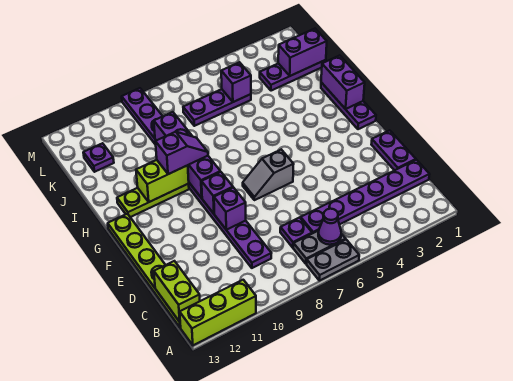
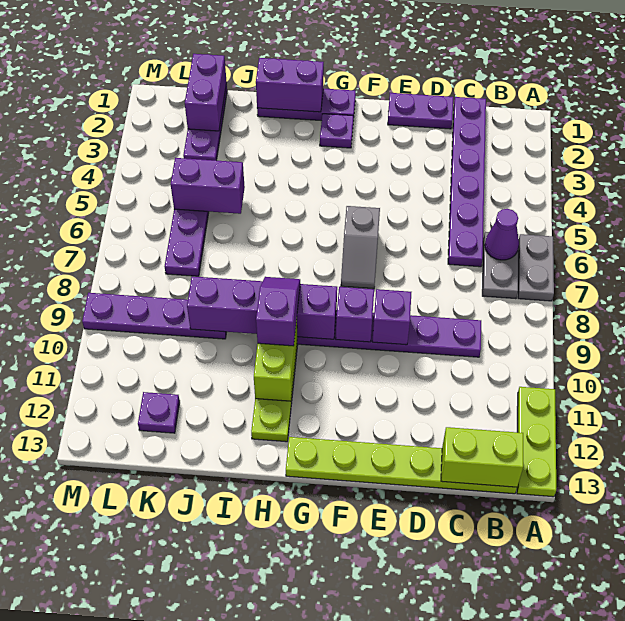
lime 1x3 brick [180,280,256,345] -> lime 1x3 plate [517,387,556,497]
purple 1x1 plate [280,218,312,248] -> purple 1x1 plate moved to [320,114,354,148]
purple 1x1 brick [221,62,251,102] -> purple 1x2 brick [171,158,245,214]

